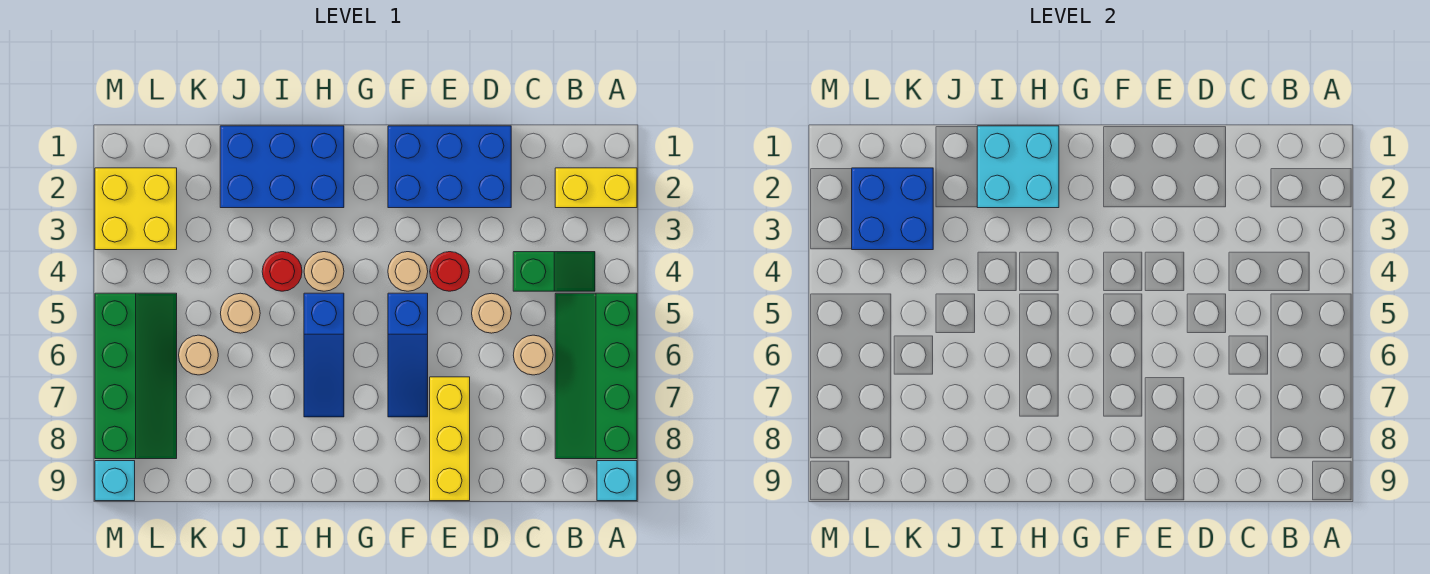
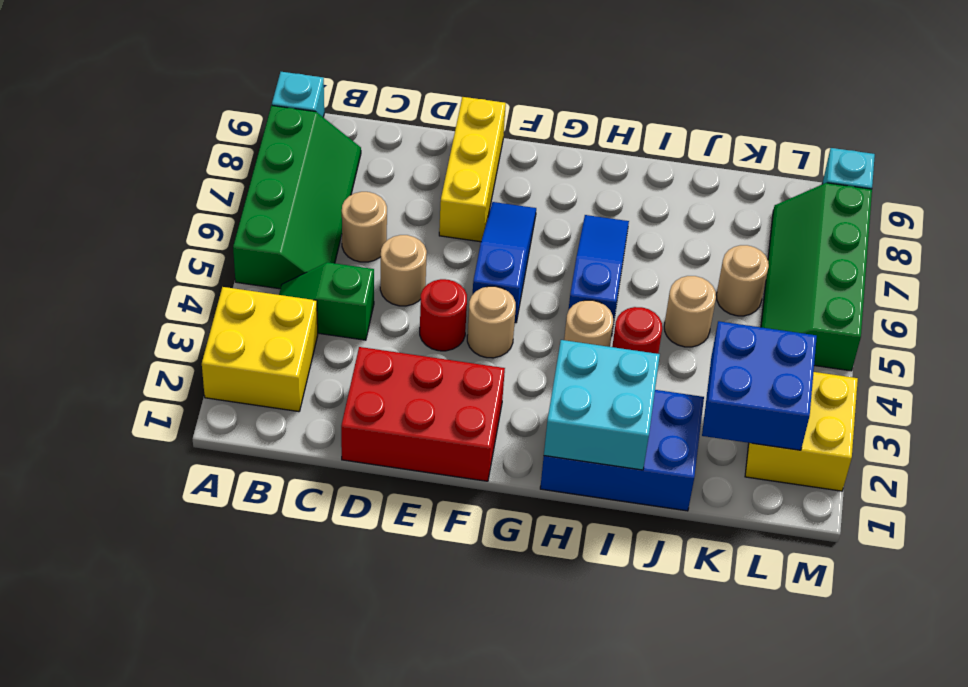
yellow 1x2 brick [555,168,637,208] -> yellow 2x2 brick [202,287,318,412]
blue 2x3 brick [388,126,511,208] -> red 2x3 brick [341,347,505,481]

